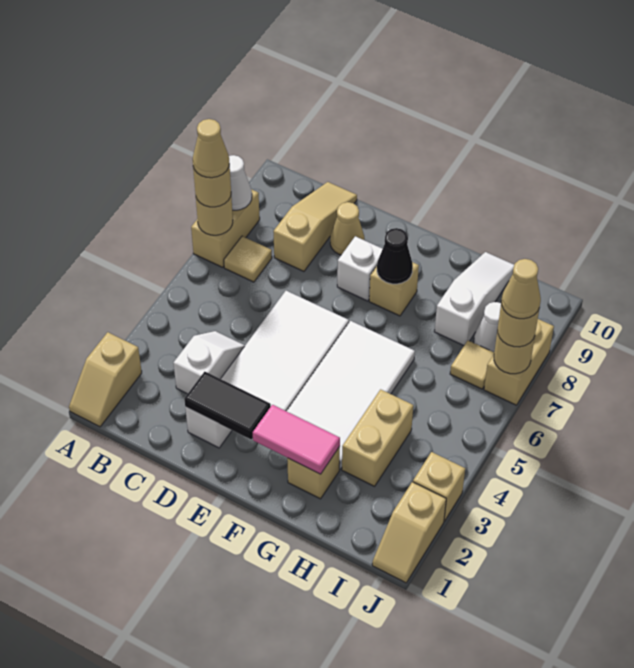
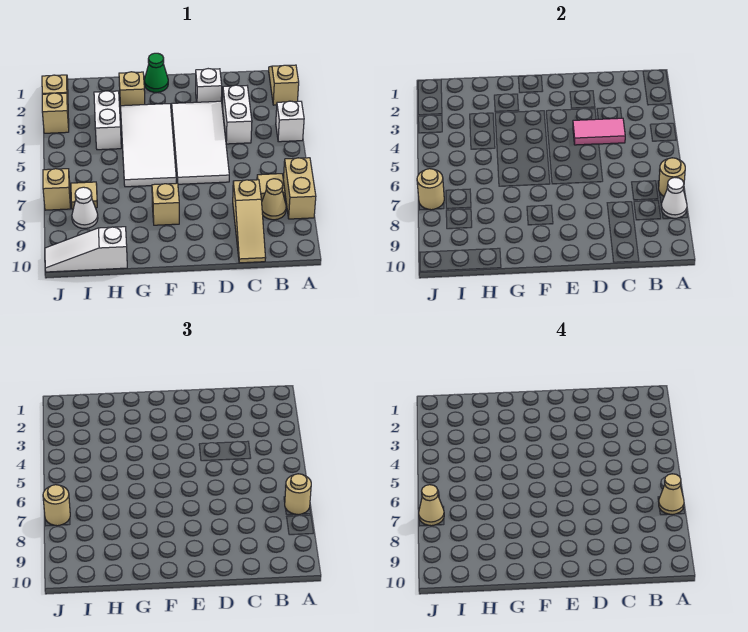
white 1x2 slope [174,331,245,394] -> white 1x2 brick [223,85,252,144]
black 1x2 tile [185,372,271,439] -> none
tan 1x1 cone [330,202,364,255] -> tan 1x1 cone moved to [262,179,286,220]
white 1x1 brick [337,236,382,301] -> white 1x1 brick moved to [276,101,304,142]
none -> green 1x1 cone [144,53,168,92]
pink 1x2 tile [253,405,340,474] -> pink 1x2 tile moved to [573,118,625,145]
black 1x1 cone [377,228,413,284] -> none
tan 1x2 brick [342,389,413,486] -> white 1x2 brick [94,91,121,150]
white 1x3 slope [434,252,514,345] -> white 1x3 slope turned to [45,227,127,272]
tan 1x2 brick [484,319,554,405] -> tan 1x1 brick [43,169,71,210]

